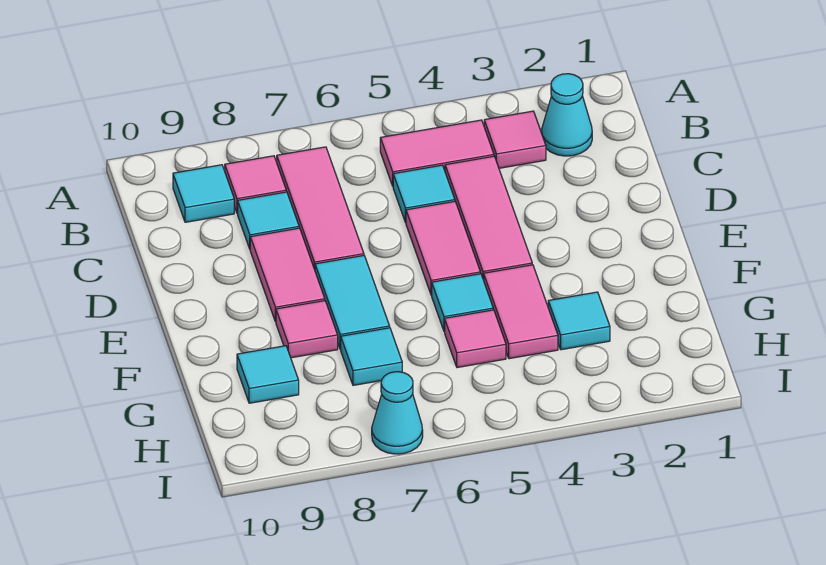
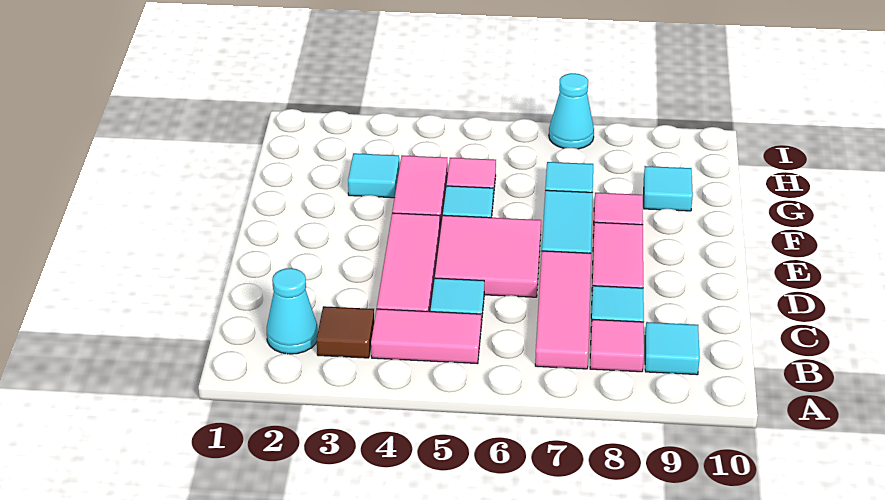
pink 1x1 tile [484,111,546,168] -> brown 1x1 tile [317,306,374,358]
pink 1x2 tile [406,201,480,295] -> pink 2x2 tile [435,215,541,297]

